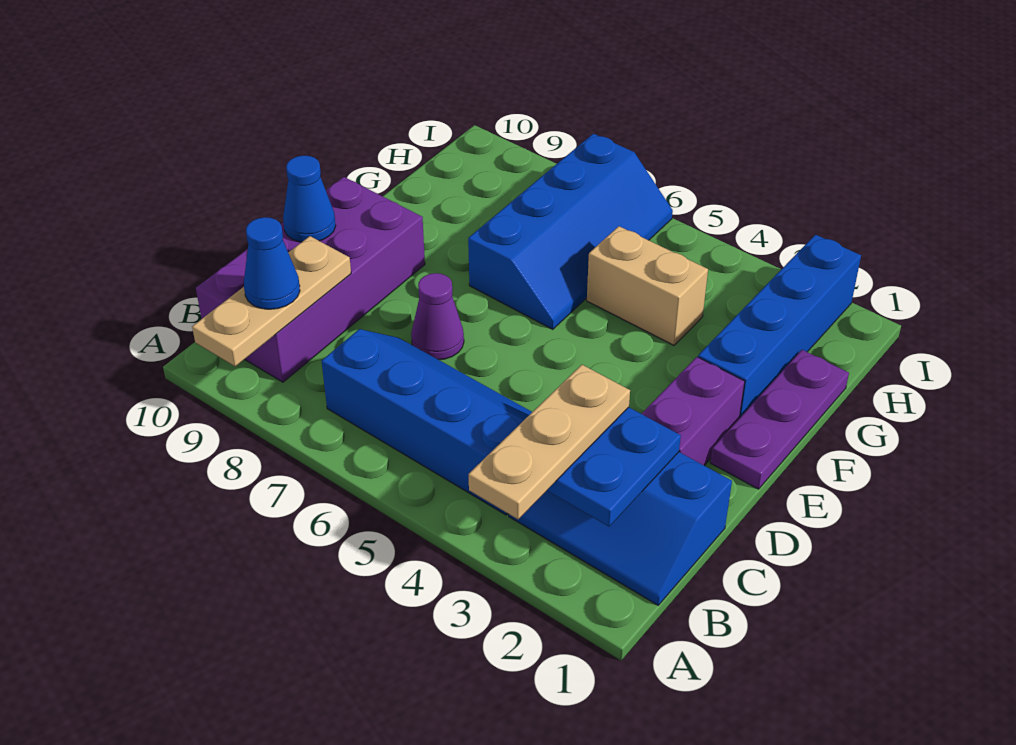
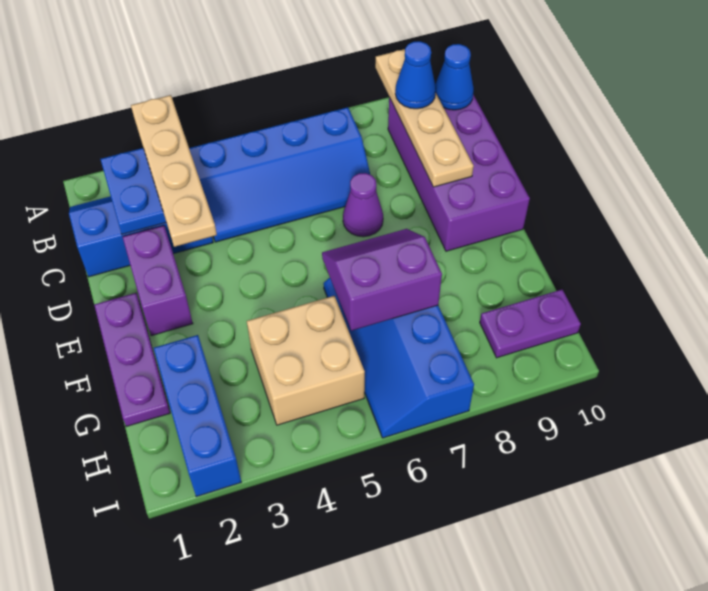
tan 1x3 plate [469,365,630,519] -> tan 1x4 plate [131,95,217,247]
tan 1x3 plate [192,236,351,366] -> tan 1x4 plate [375,49,474,187]
blue 1x1 cone [283,156,336,242] -> blue 1x1 cone moved to [435,44,474,110]
blue 1x4 brick [698,235,861,418] -> blue 1x3 brick [154,335,241,497]
none -> purple 2x2 slope [322,229,442,331]
tan 1x2 brick [587,226,708,345] -> tan 2x2 brick [247,296,365,425]
none -> purple 1x2 plate [480,290,581,358]

